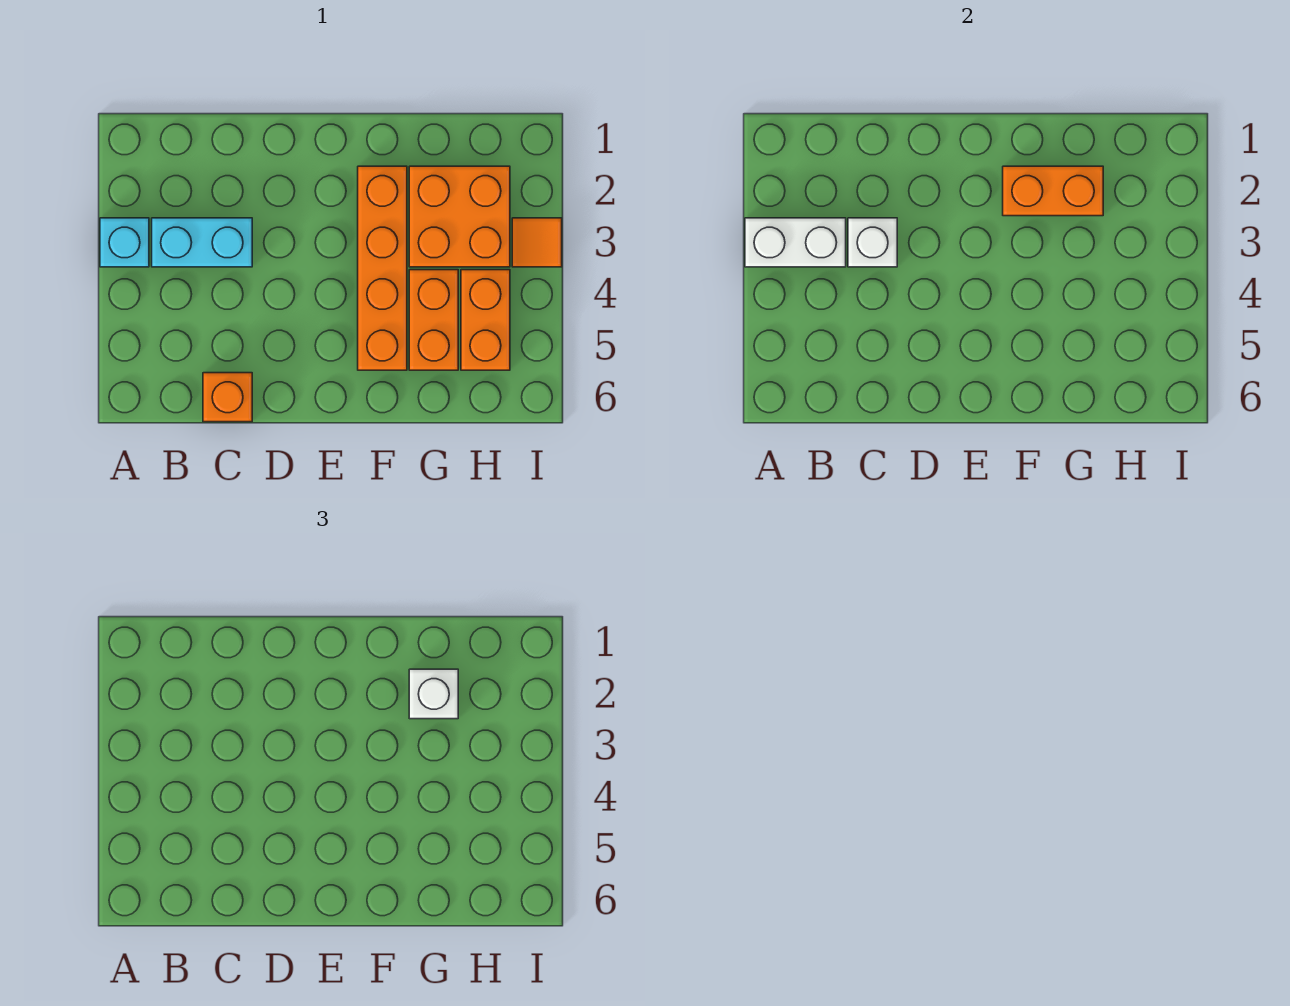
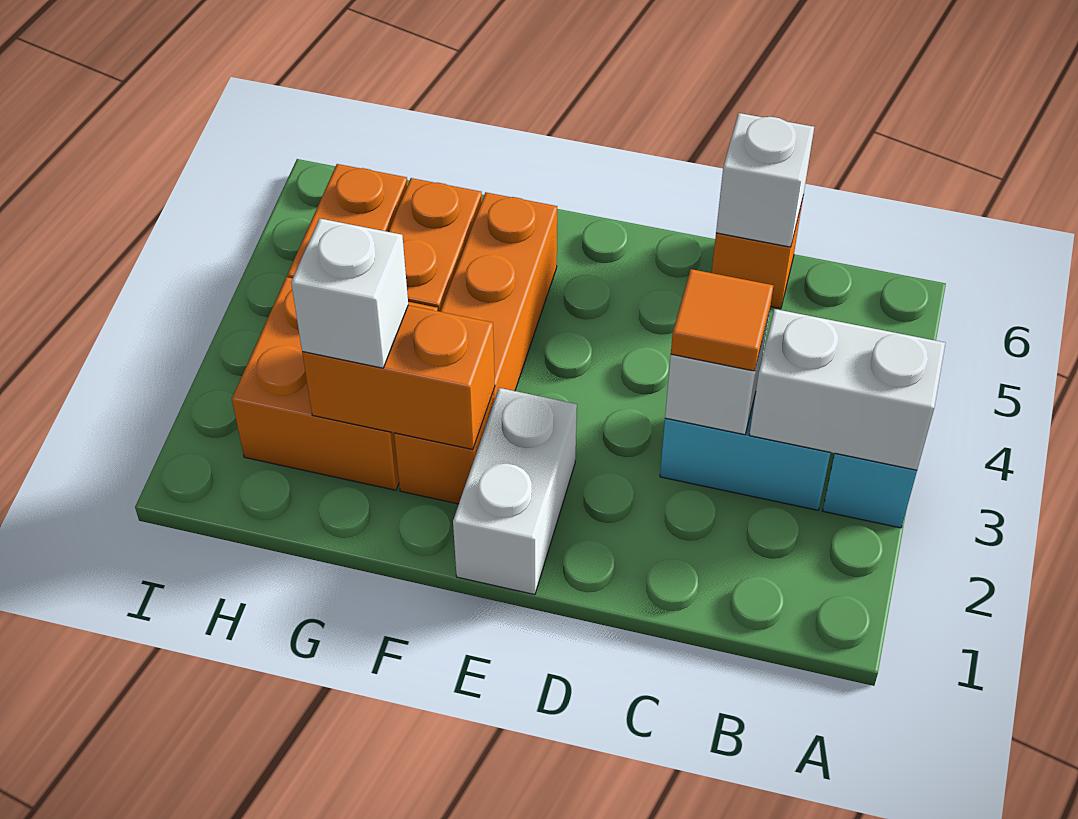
none -> white 1x1 brick [716,113,814,247]
none -> white 1x2 brick [453,388,577,595]
orange 1x1 tile [512,218,562,267] -> orange 1x1 tile moved to [671,269,773,371]

